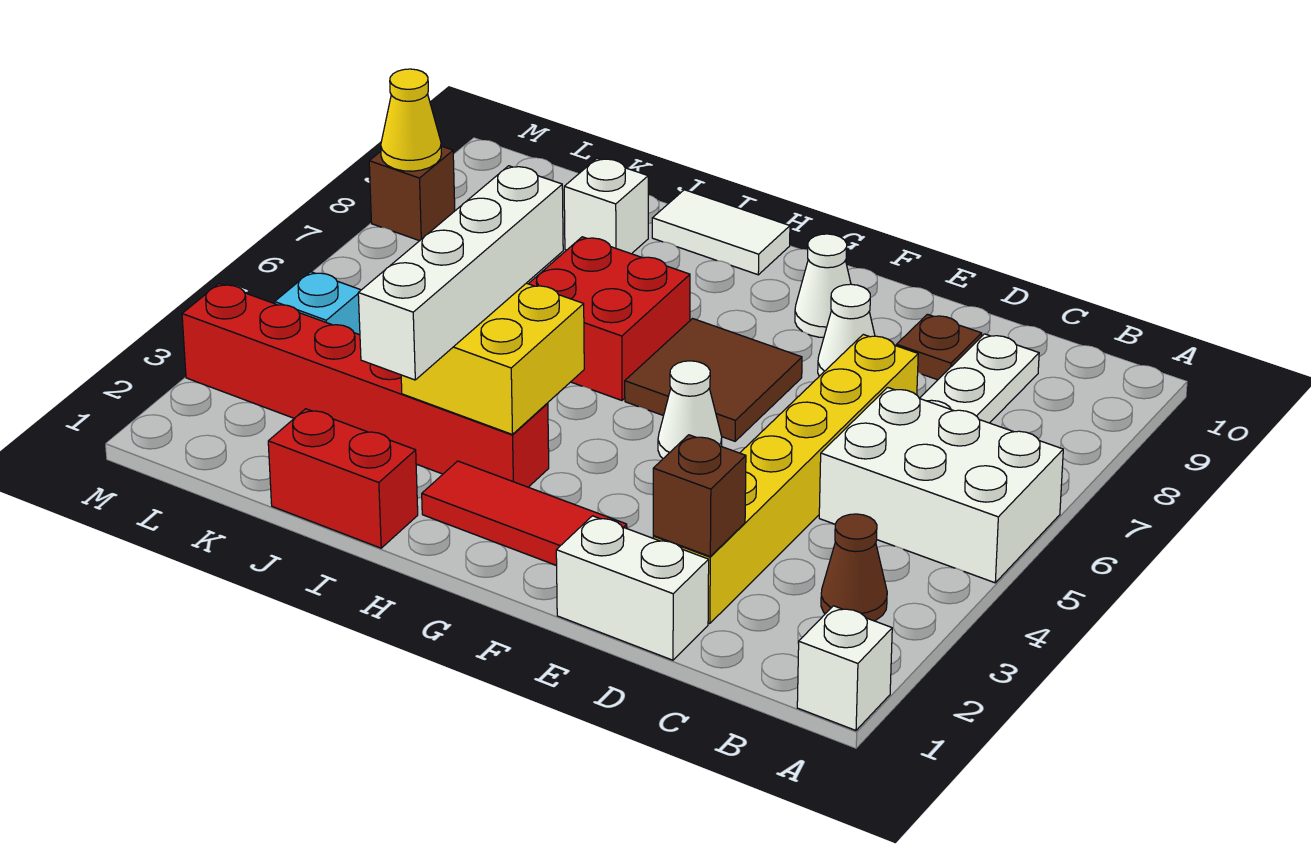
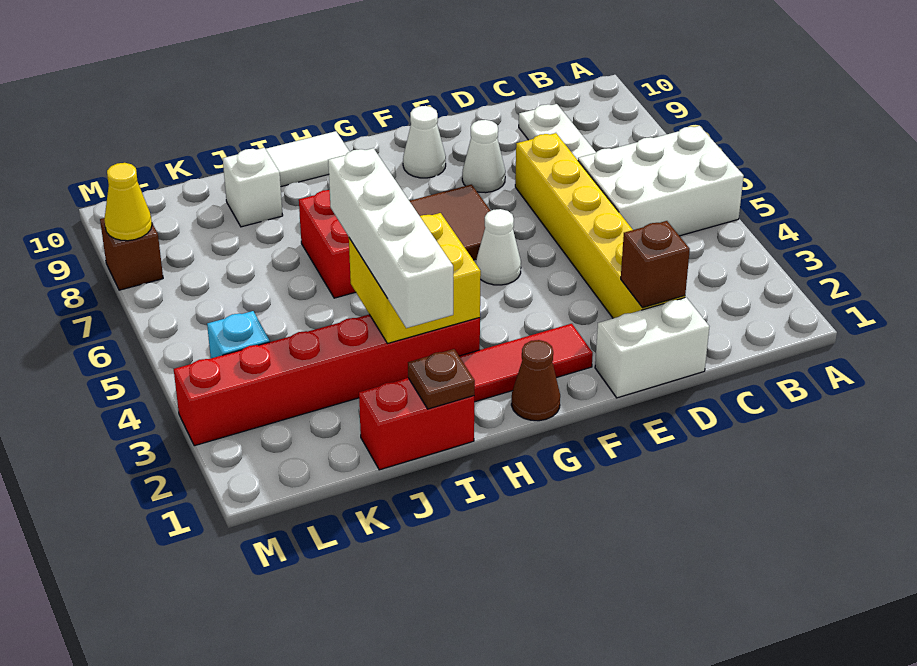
white 1x1 brick [797,606,892,730] -> none
brown 1x1 cone [821,514,887,621] -> brown 1x1 cone moved to [511,340,560,421]
brown 1x1 plate [896,314,982,380] -> brown 1x1 plate moved to [408,349,475,409]

